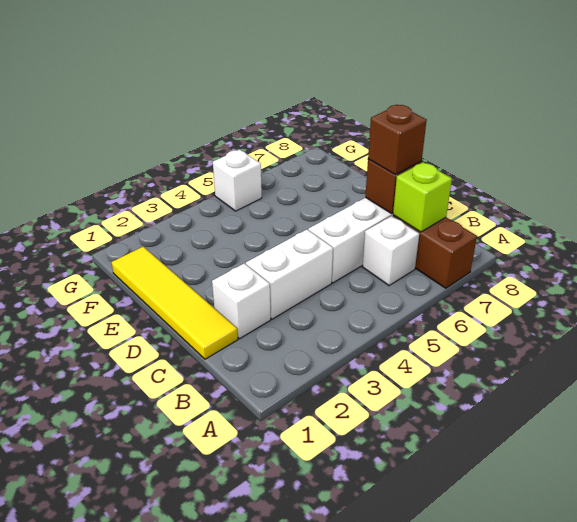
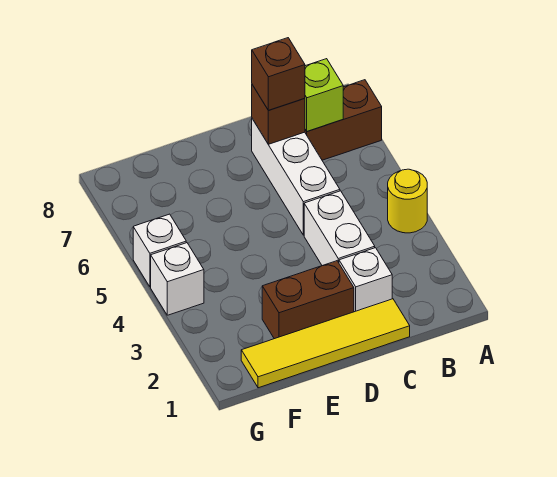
none -> yellow 1x1 round brick [388,169,427,233]
white 1x1 brick [362,216,419,286] -> white 1x1 brick moved to [151,243,204,315]
none -> brown 1x2 brick [262,261,354,339]

